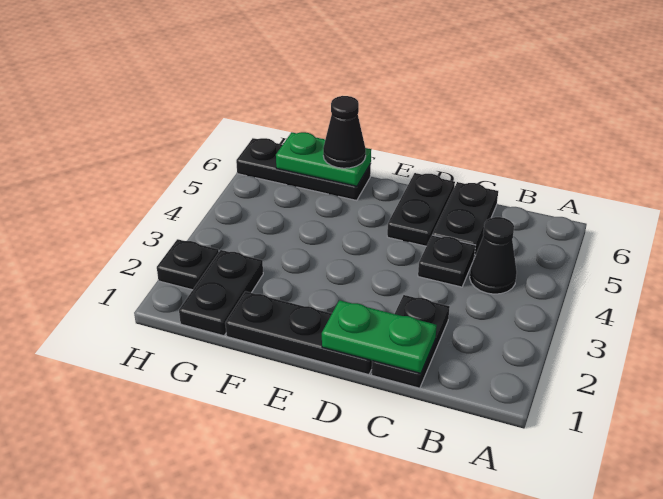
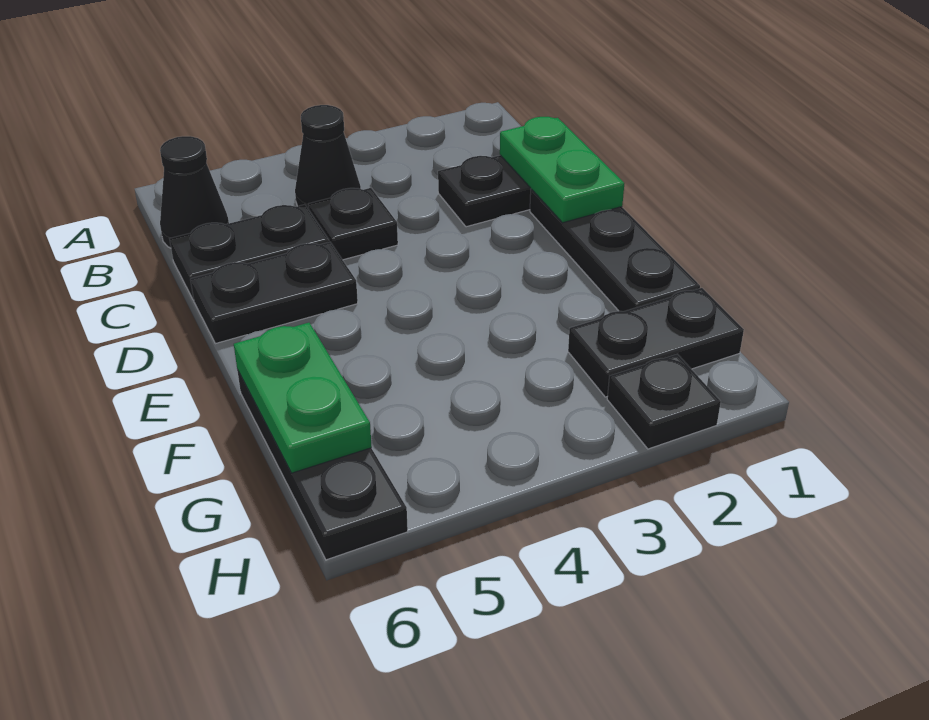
black 1x1 cone [323,96,366,168] -> black 1x1 cone moved to [160,136,229,248]

